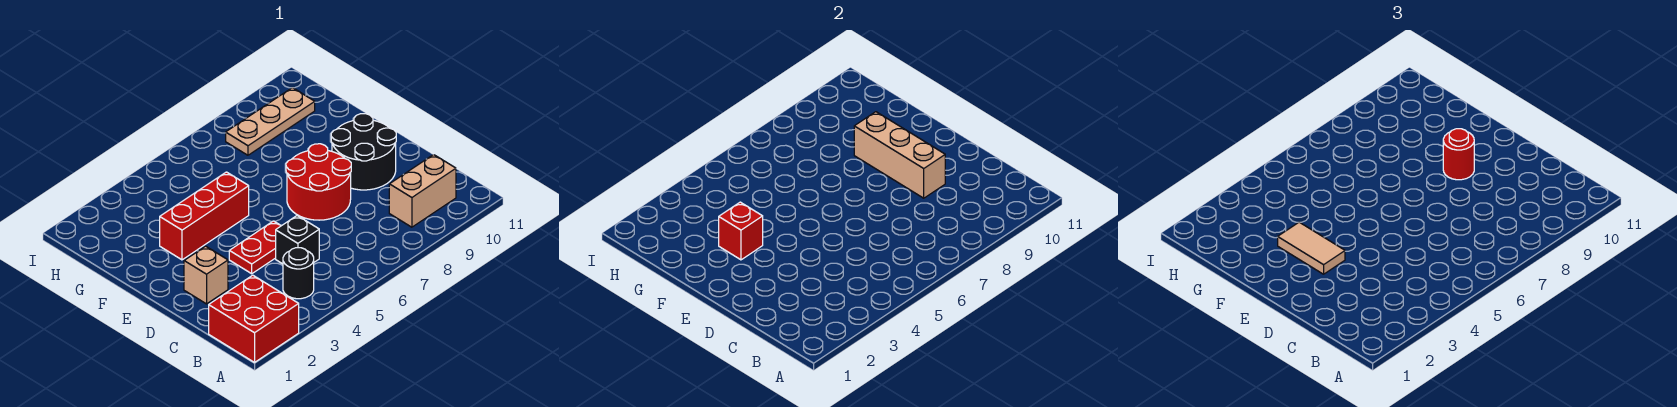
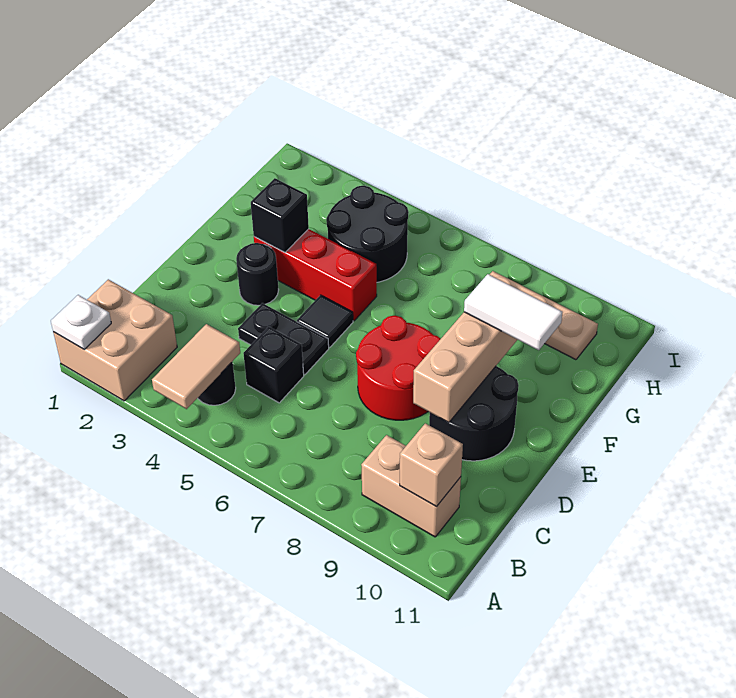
red 2x2 brick [209,275,299,362] -> tan 2x2 brick [53,279,177,401]
none -> white 1x1 plate [51,295,111,350]
tan 1x1 brick [184,246,228,304] -> tan 1x1 brick moved to [400,423,463,507]
red 1x2 plate [229,221,281,274] -> black 1x2 plate [238,303,329,375]
none -> black 1x1 round brick [236,243,279,305]
tan 1x2 tile [1278,222,1345,274] -> tan 1x2 tile moved to [152,324,240,409]
none -> black 1x1 tile [297,295,353,348]
red 1x1 round brick [1443,129,1474,180] -> none
red 1x1 brick [719,202,763,260] -> black 1x1 brick [251,178,309,252]
none -> white 1x2 tile [464,274,563,350]
none -> black 2x2 round brick [326,186,409,282]

